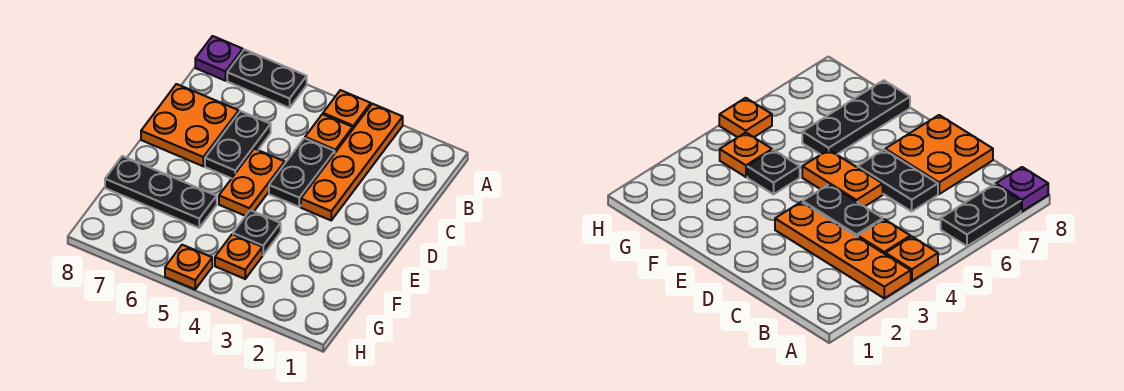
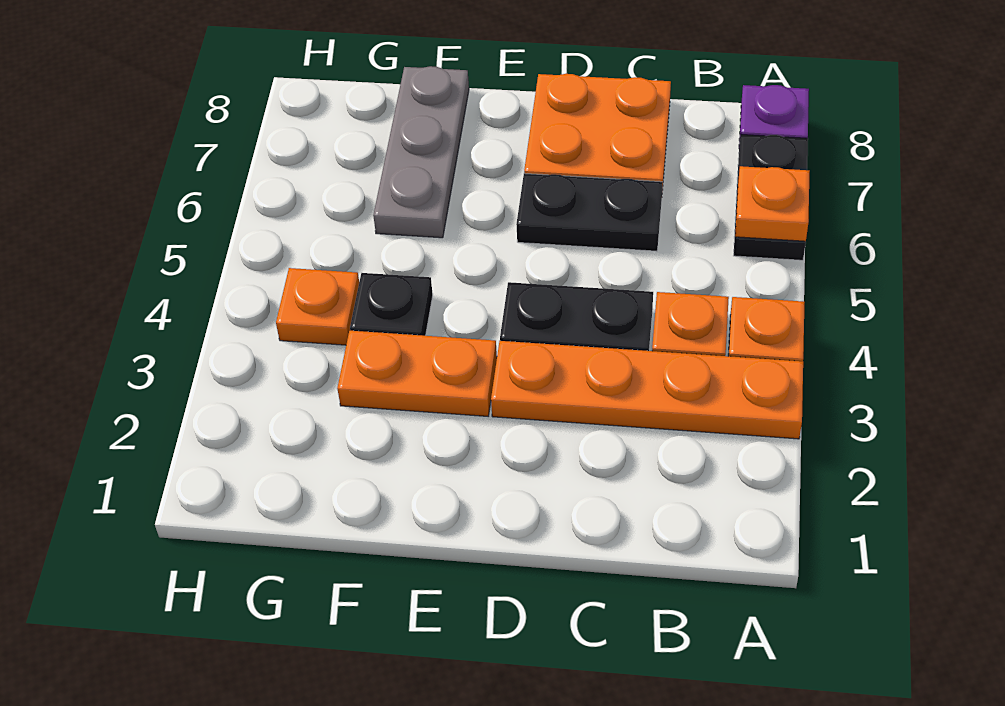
orange 1x2 plate [219,149,285,216] -> orange 1x2 plate moved to [337,331,497,416]
black 1x3 plate [105,156,217,228] -> grey 1x3 plate [373,66,469,238]
orange 1x1 plate [165,245,212,289] -> orange 1x1 plate moved to [735,166,810,241]

